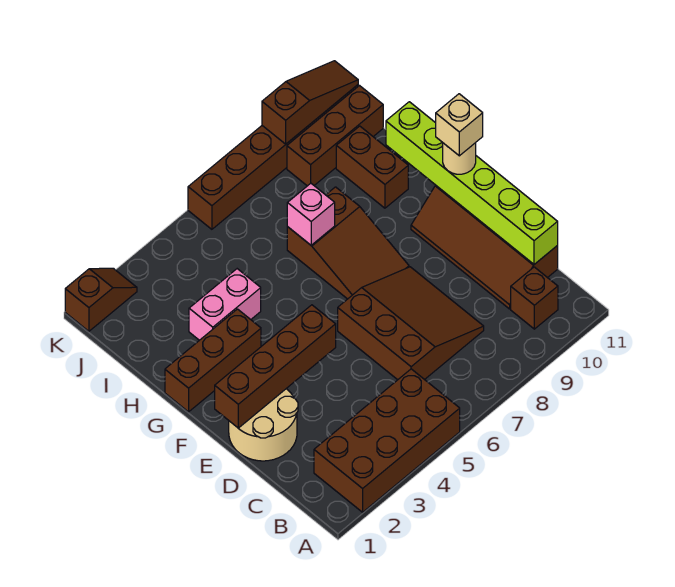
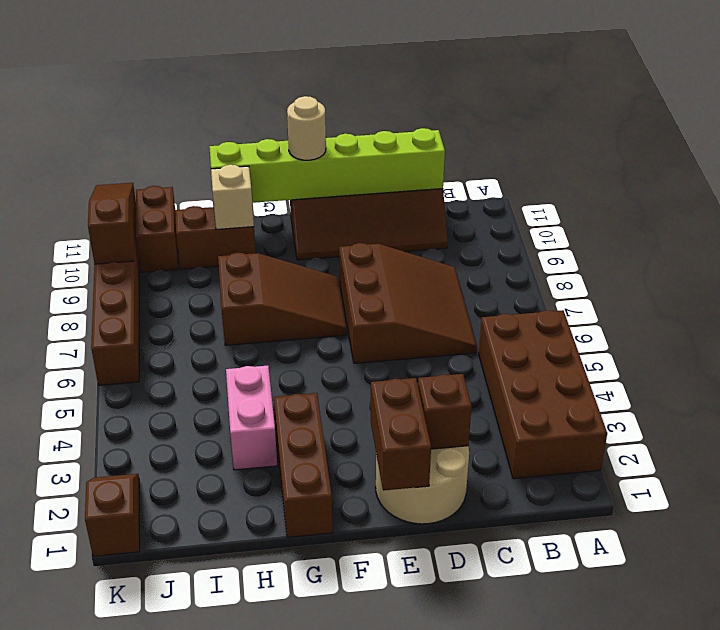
brown 1x1 brick [511,267,558,329] -> brown 1x1 brick moved to [418,374,472,449]
brown 3x3 slope [338,267,484,380] -> brown 3x3 slope turned to [339,243,477,363]
brown 1x4 brick [215,305,336,428] -> brown 1x2 brick [371,378,431,491]
tan 1x1 brick [436,94,483,156] -> tan 1x1 brick moved to [211,165,254,230]
pink 1x1 brick [287,183,335,245] -> none
brown 1x3 brick [287,86,383,186] -> brown 1x2 brick [136,186,178,272]

